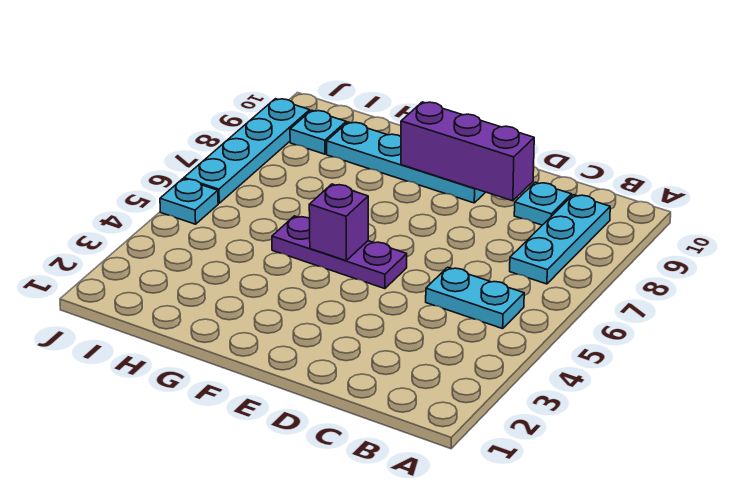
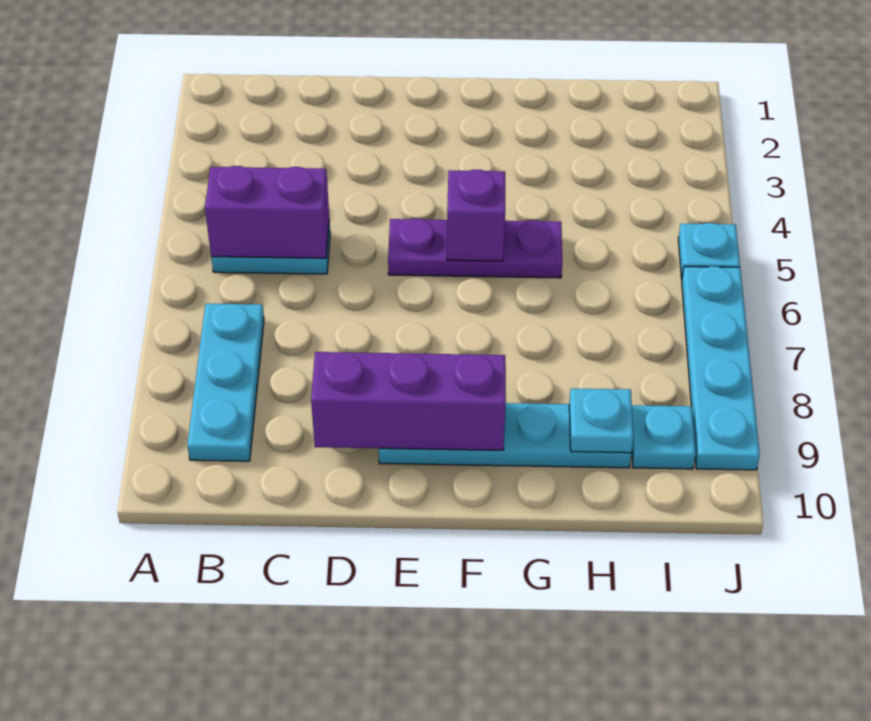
none -> purple 1x2 brick [205,166,329,258]
cyan 1x1 plate [514,182,572,225] -> cyan 1x1 plate moved to [569,389,634,453]

